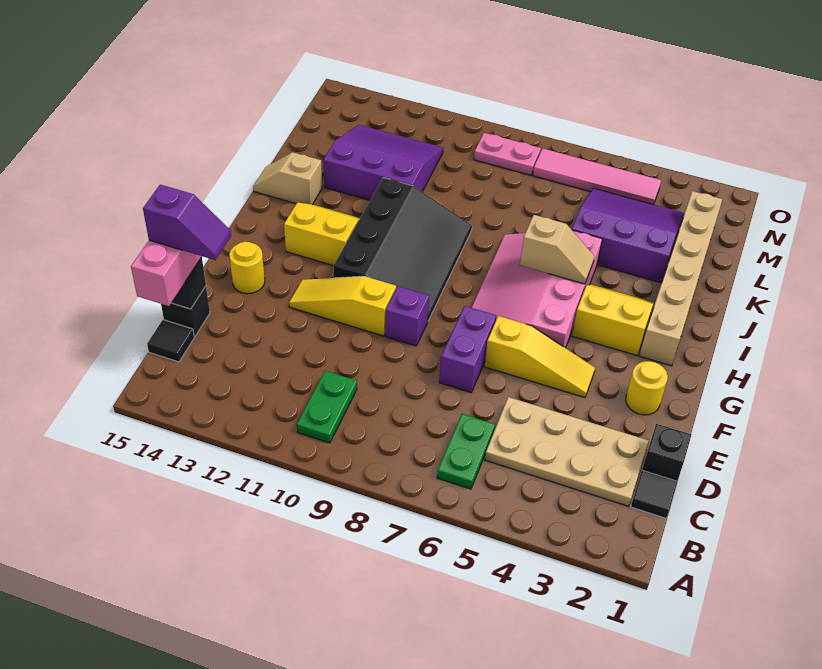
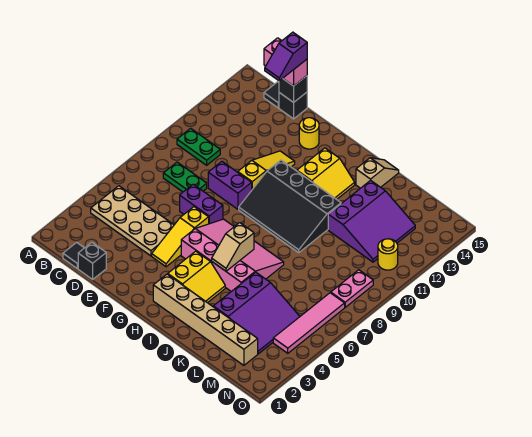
green 1x2 plate [437,414,495,489] -> green 1x2 plate moved to [163,162,207,192]
tan 2x4 plate [485,397,649,506] -> tan 2x4 plate turned to [91,186,174,256]
yellow 1x1 round brick [626,361,668,415] -> yellow 1x1 round brick moved to [378,239,398,270]
purple 1x1 brick [385,286,429,346] -> purple 1x2 brick [208,162,252,209]

